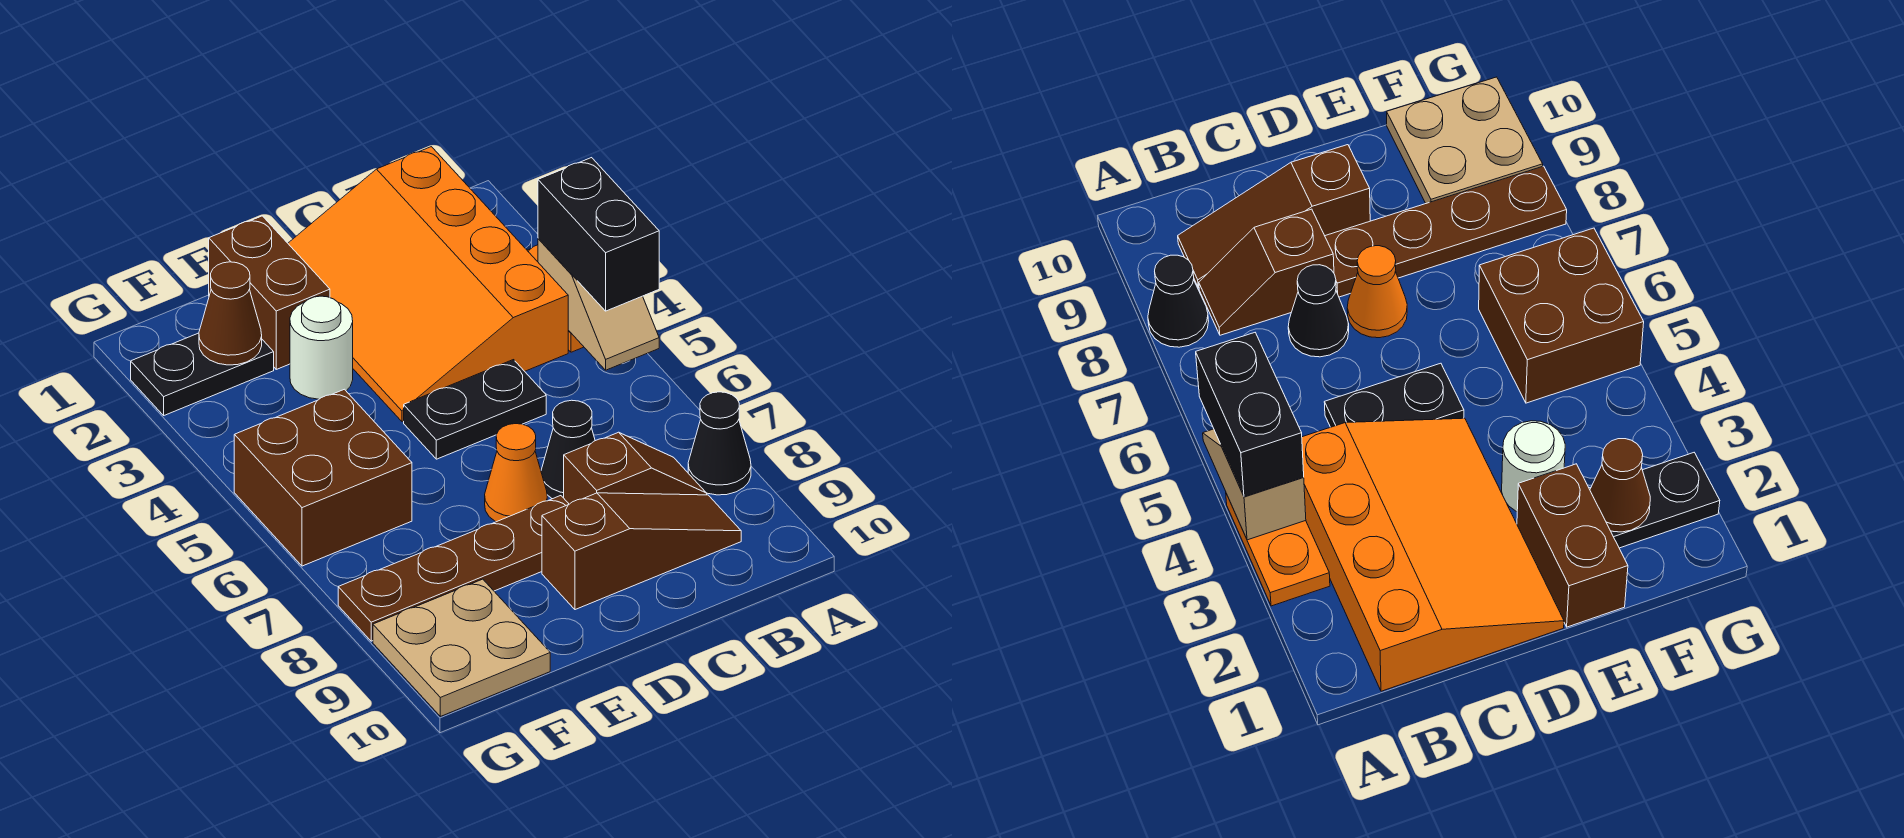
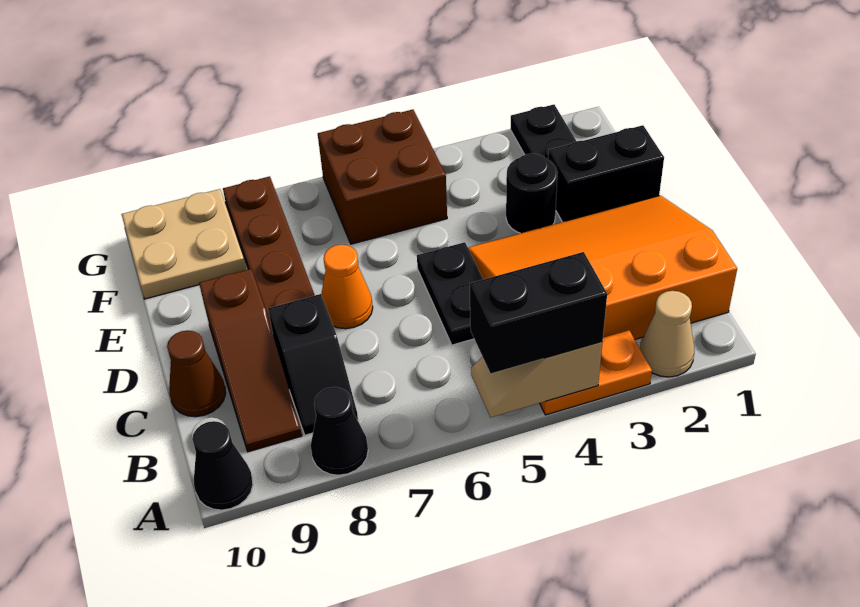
none -> tan 1x1 cone [640,291,694,377]
brown 1x2 slope [564,432,707,504] -> black 1x2 slope [268,294,358,435]
black 1x1 cone [541,400,595,499] -> black 1x1 cone moved to [192,421,253,510]
brown 1x2 brick [209,216,330,369] -> black 1x2 brick [548,125,664,222]
white 1x1 round brick [290,296,353,399] -> black 1x1 round brick [506,154,558,233]
brown 1x1 cone [199,262,262,365] -> brown 1x1 cone moved to [167,331,226,417]

